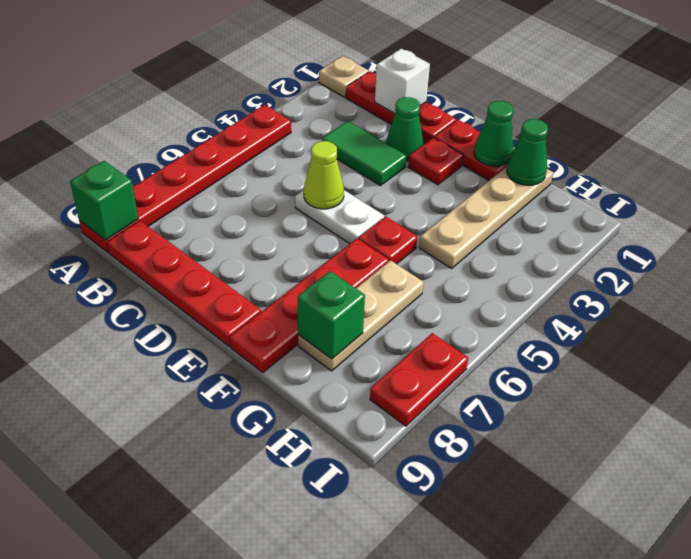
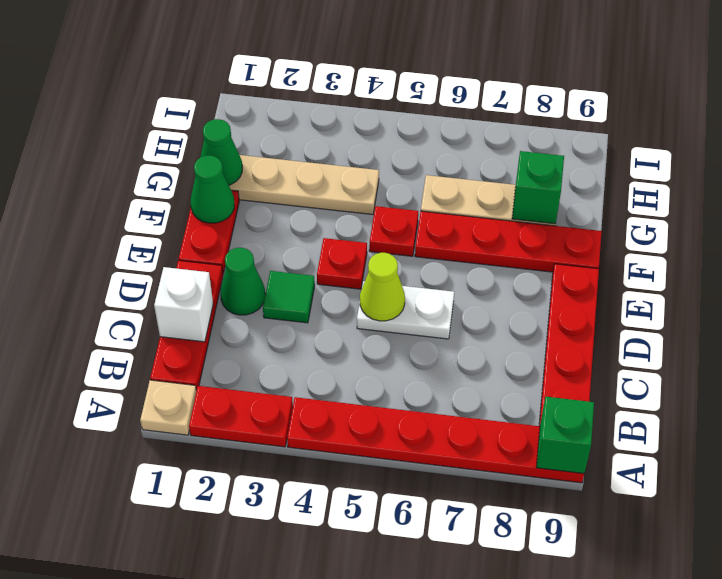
green 1x2 tile [322,121,406,186] -> green 1x1 tile [263,271,315,323]
white 1x2 plate [295,190,384,244] -> white 1x2 plate turned to [357,281,454,339]
red 1x1 plate [408,138,463,185] -> red 1x1 plate moved to [317,238,367,289]
red 1x2 plate [370,333,468,426] -> red 1x2 plate moved to [189,386,293,447]

